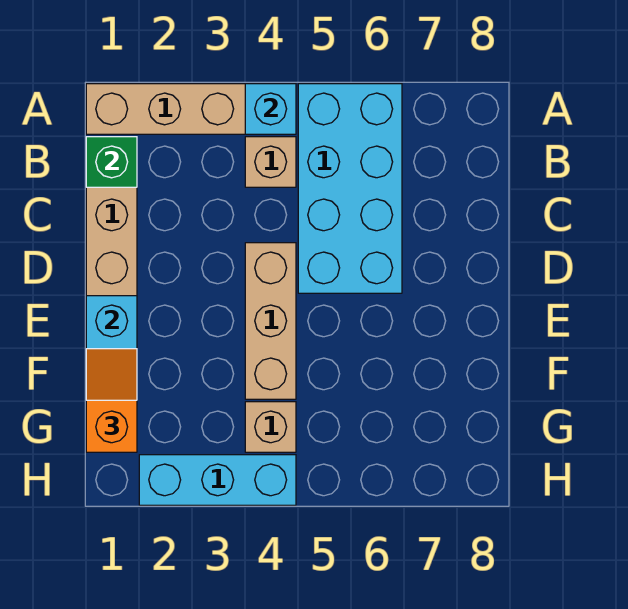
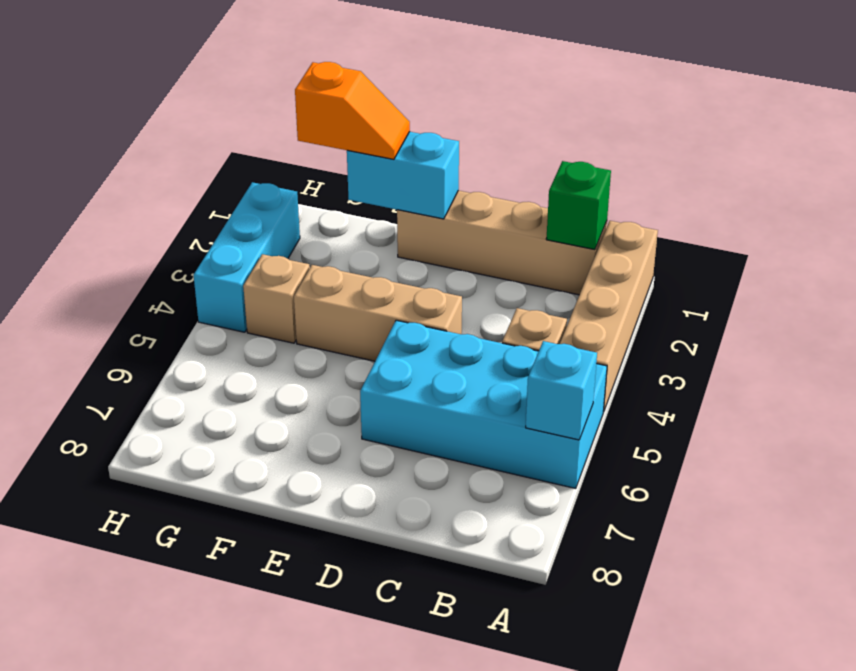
cyan 1x1 brick [245,84,296,134] -> cyan 1x1 brick moved to [526,341,597,440]

